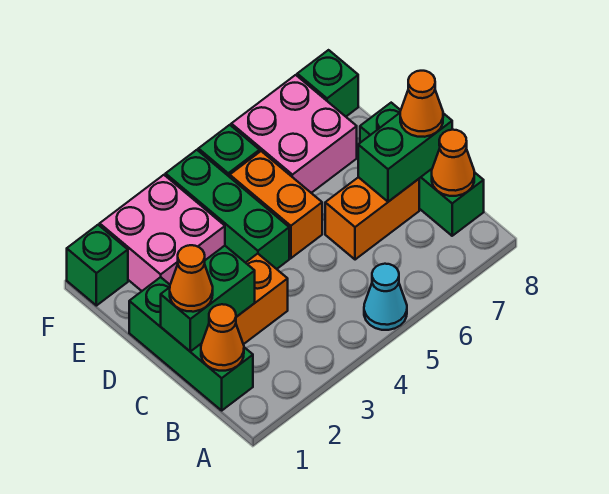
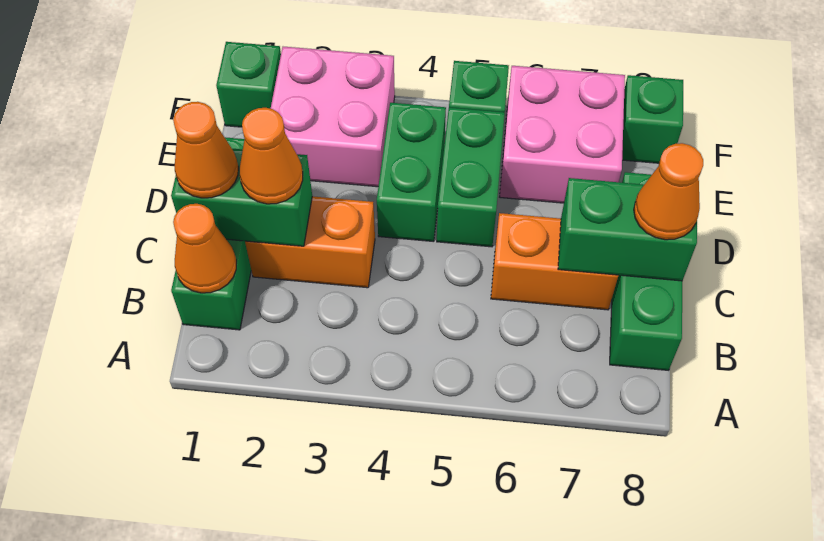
cyan 1x1 cone [364,264,407,330] -> none
orange 1x1 cone [432,130,474,196] -> orange 1x1 cone moved to [240,108,303,204]
green 1x3 brick [166,150,289,269] -> green 1x2 brick [377,103,446,242]
orange 1x2 brick [230,151,322,258] -> green 1x2 brick [437,108,505,247]

